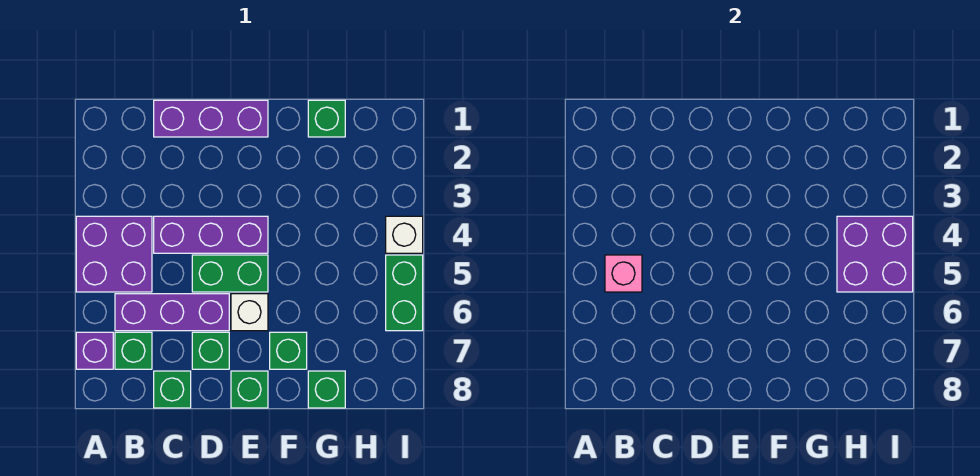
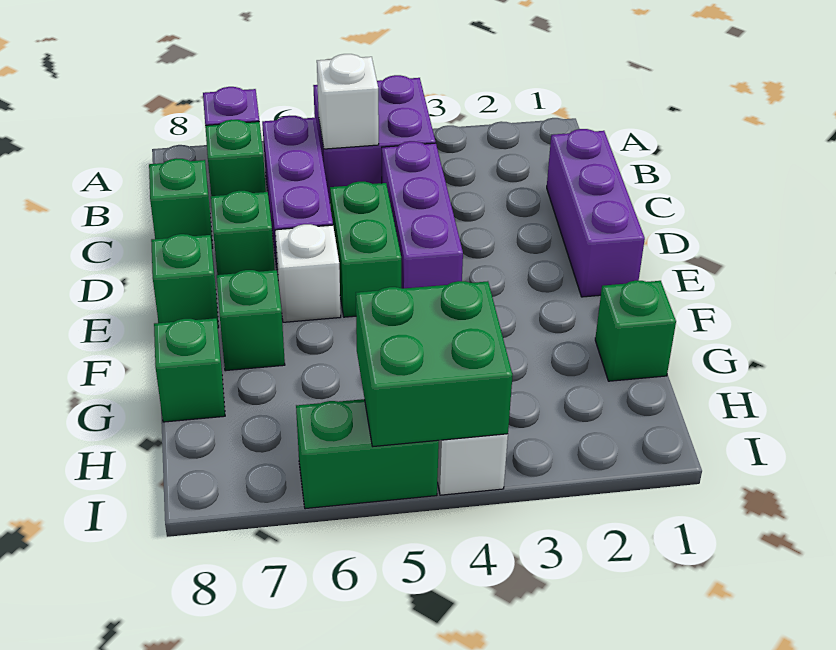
pink 1x1 brick [605,255,642,292] -> white 1x1 brick [317,54,379,149]
purple 2x2 brick [837,216,913,292] -> green 2x2 brick [356,281,513,446]

